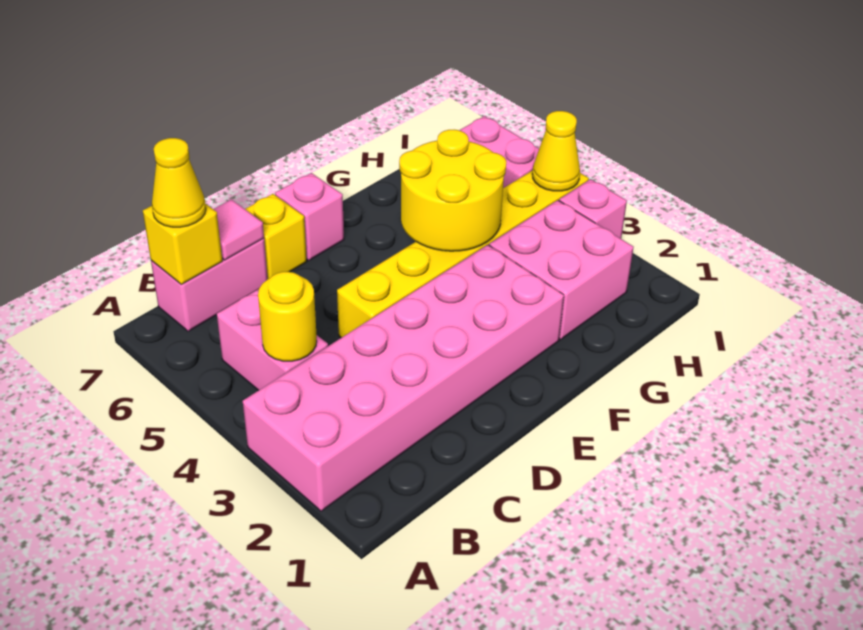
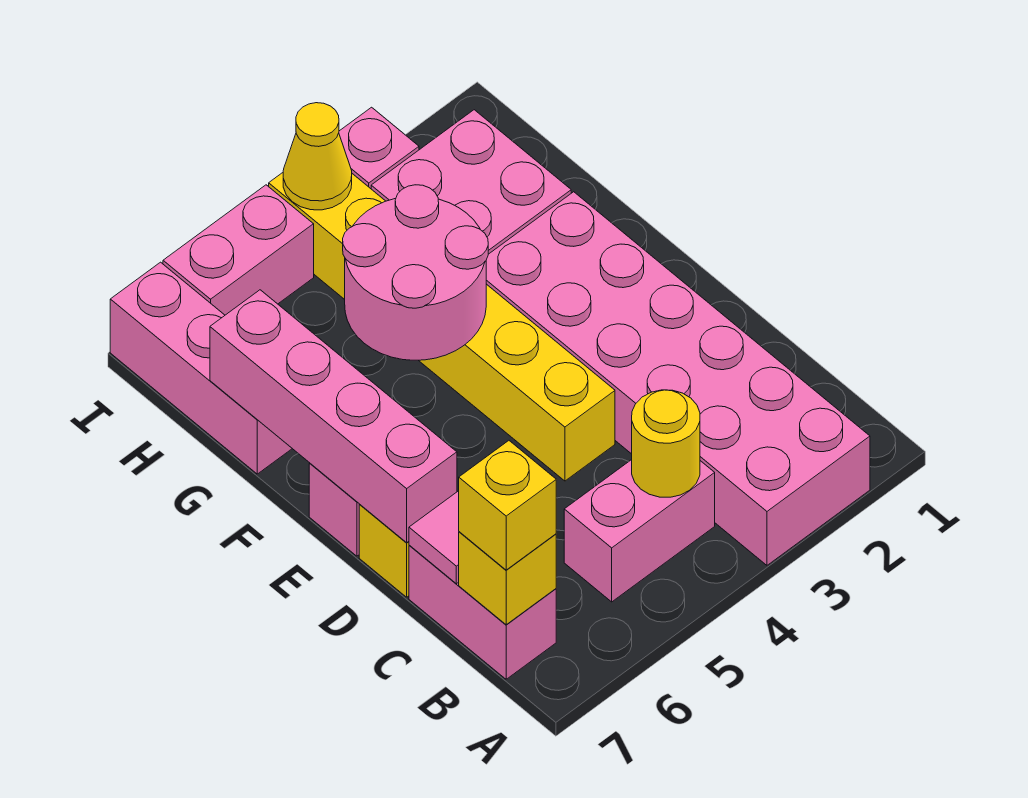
yellow 1x1 cone [152,138,206,227] -> yellow 1x1 brick [459,441,556,570]
none -> pink 1x4 brick [210,290,457,542]
yellow 2x2 round brick [399,130,506,251] -> pink 2x2 round brick [343,185,488,360]
none -> pink 1x3 brick [110,262,292,474]

